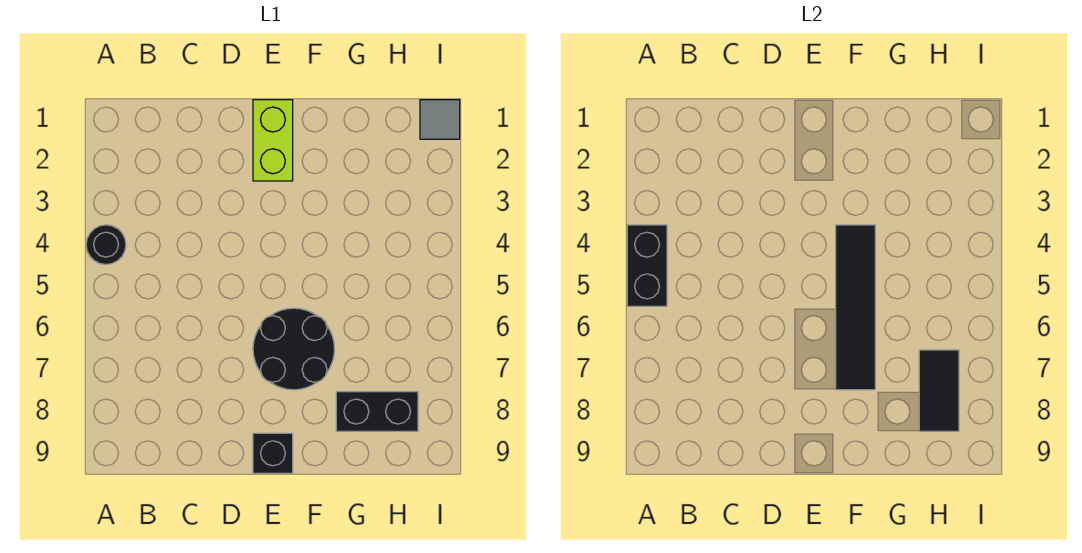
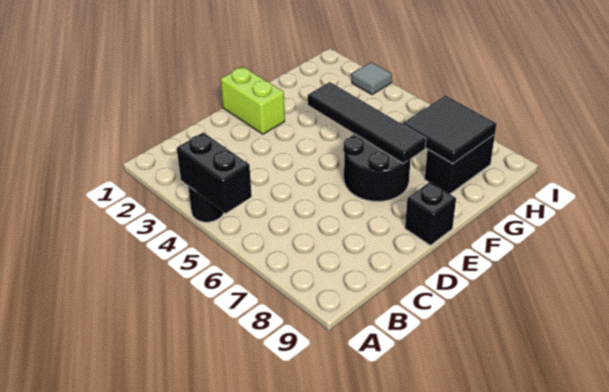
black 1x2 tile [919,350,959,431] -> black 2x2 tile [403,96,496,164]
grey 1x1 tile [420,100,460,139] -> grey 1x1 tile moved to [352,62,392,95]

